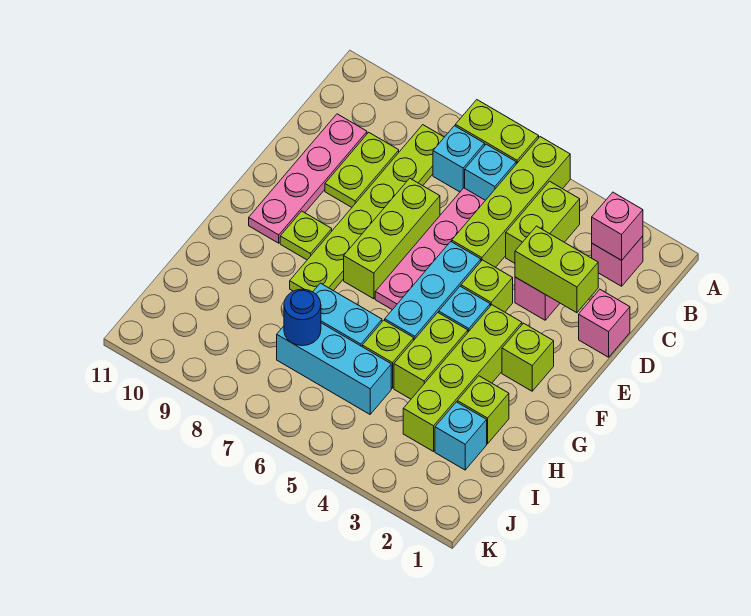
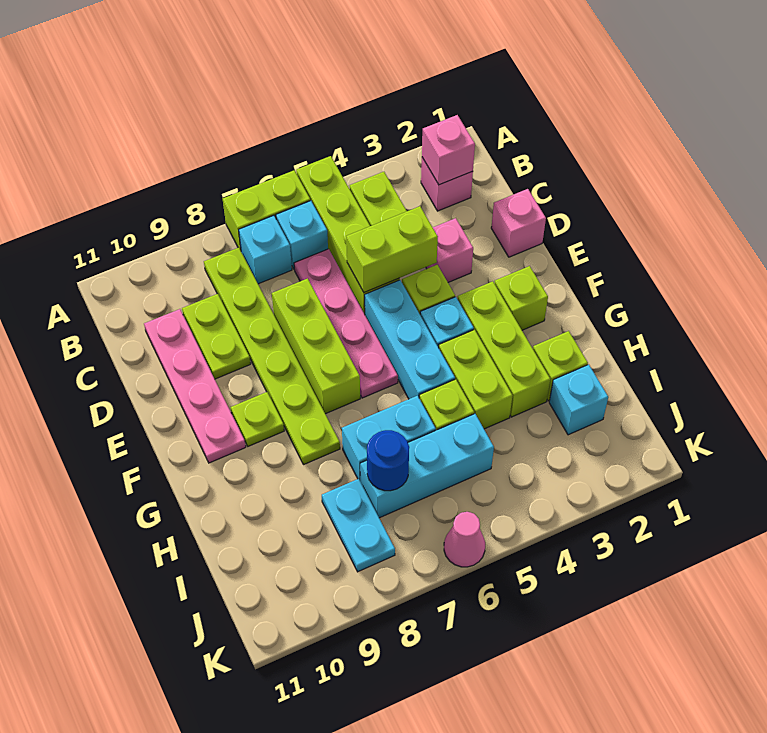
lime 1x2 brick [515,226,598,313] -> lime 1x2 brick moved to [346,206,438,292]
lime 1x4 brick [403,305,522,452] -> lime 1x3 brick [458,281,550,417]
none -> cyan 1x2 plate [322,479,395,572]
none -> pink 1x1 cone [444,512,485,567]

